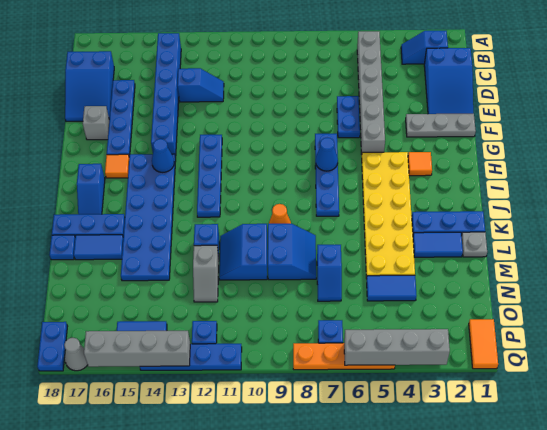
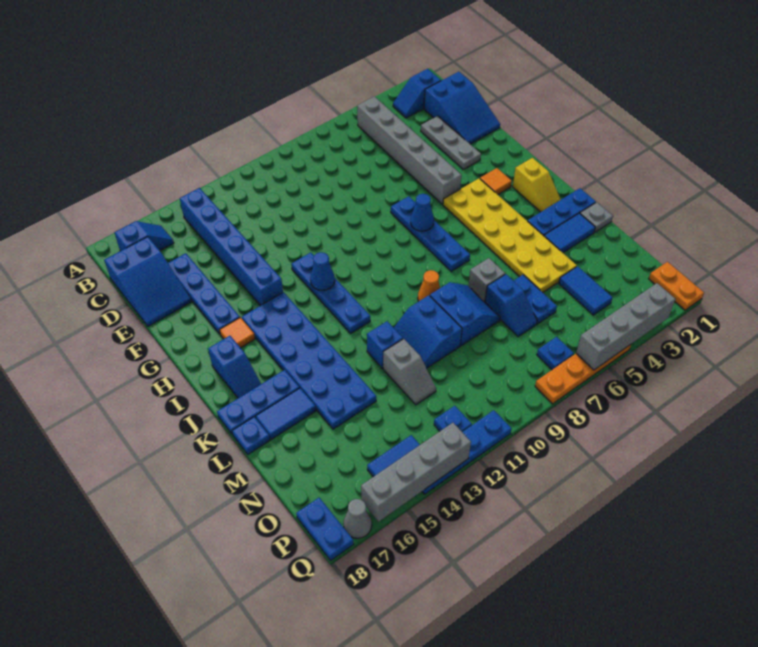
blue 1x2 slope [177,68,224,102] -> blue 1x2 slope moved to [114,221,174,251]
blue 1x2 plate [337,96,360,138] -> blue 1x2 plate moved to [514,275,557,324]
grey 1x3 plate [406,114,476,137] -> grey 1x3 plate turned to [421,116,481,169]
grey 1x1 brick [83,106,109,140] -> grey 1x1 brick moved to [469,258,505,302]
blue 1x1 cone [152,139,174,172] -> blue 1x1 cone moved to [310,252,335,290]
none -> yellow 1x2 slope [513,158,561,212]
blue 1x2 tile [367,275,417,301] -> blue 1x2 tile turned to [559,266,612,315]
orange 1x2 tile [469,319,498,369] -> orange 1x2 plate [649,262,704,310]

